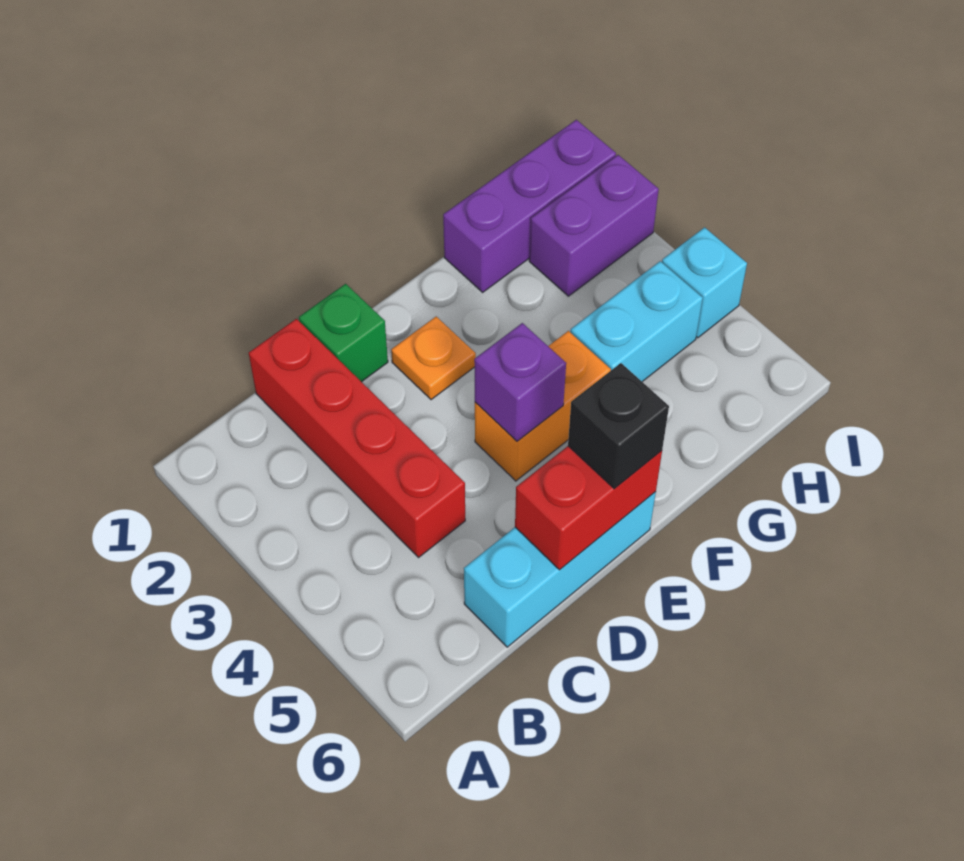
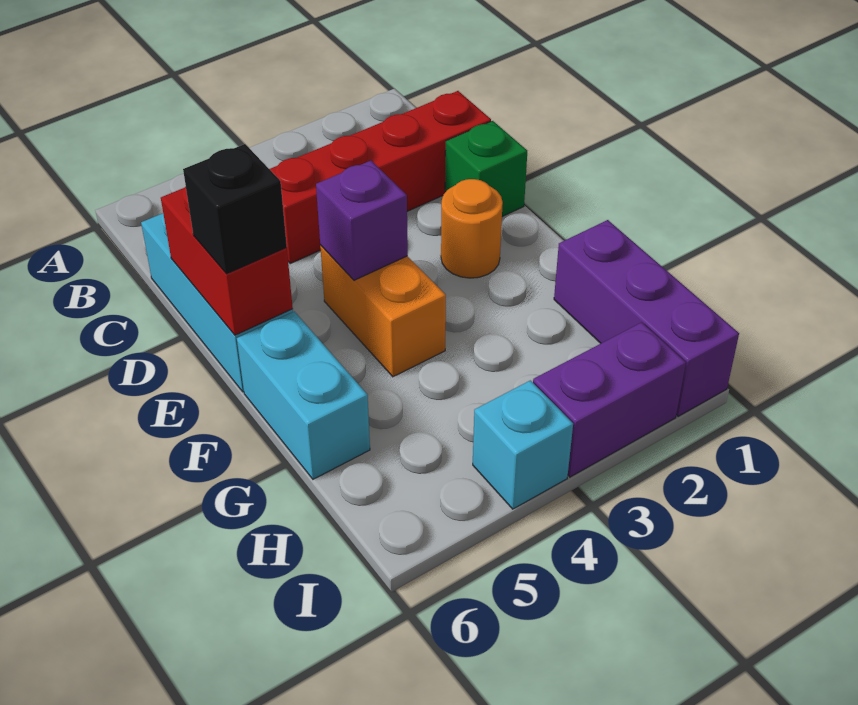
orange 1x1 plate [391,317,476,400] -> orange 1x1 round brick [441,179,503,278]
cyan 1x2 brick [570,261,703,382] -> cyan 1x2 brick moved to [237,312,370,479]
purple 1x2 brick [529,155,659,296] -> purple 1x2 brick turned to [533,322,686,477]

